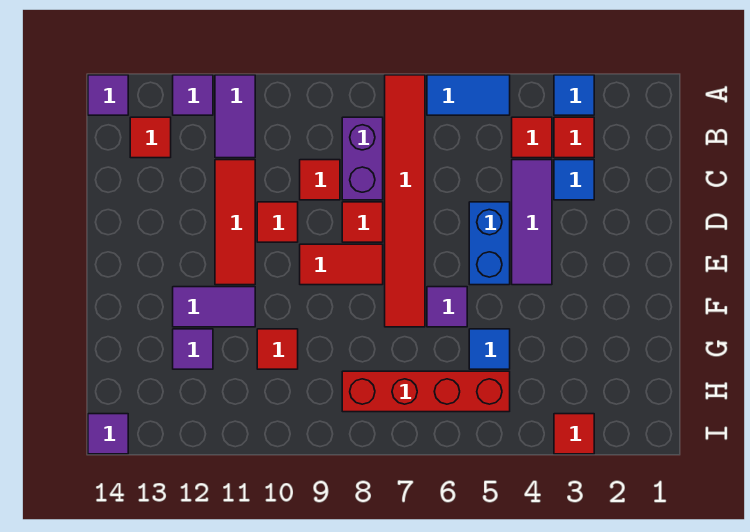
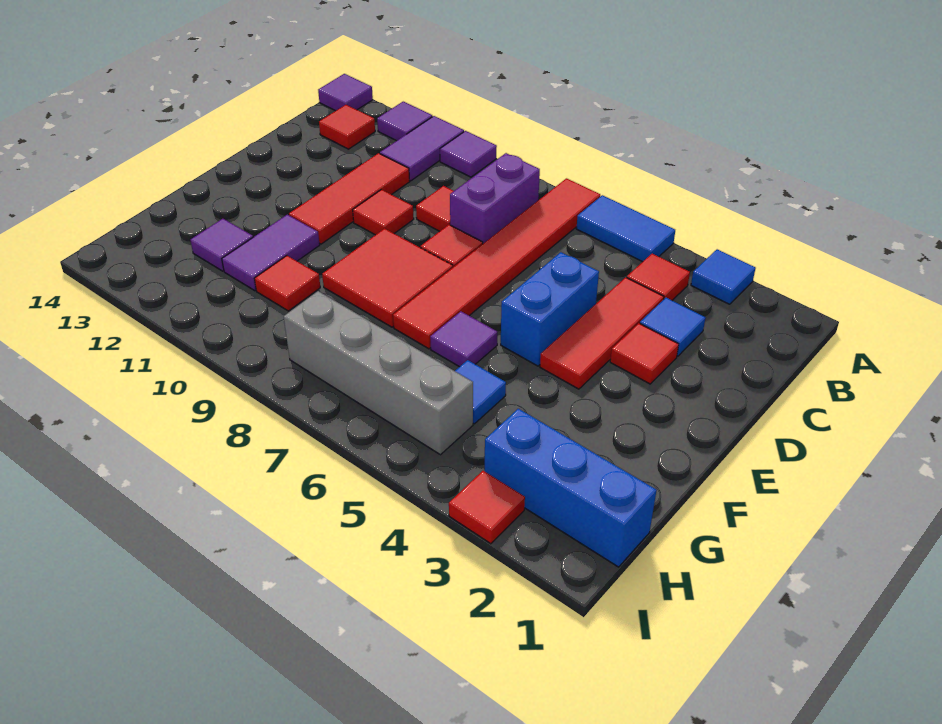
red 1x1 tile [554,117,594,158] -> red 1x1 tile moved to [610,323,679,384]
purple 1x3 tile [512,160,552,285] -> red 1x3 tile [540,277,664,389]
red 1x2 tile [300,244,383,285] -> red 2x2 tile [322,228,453,327]
purple 1x2 tile [173,287,255,327] -> purple 1x2 tile turned to [222,215,320,291]
none -> blue 1x3 brick [485,409,657,567]
red 1x4 brick [342,371,510,412] -> grey 1x4 brick [284,291,473,455]
purple 1x1 tile [88,414,128,454] -> purple 1x1 tile moved to [440,131,497,177]

